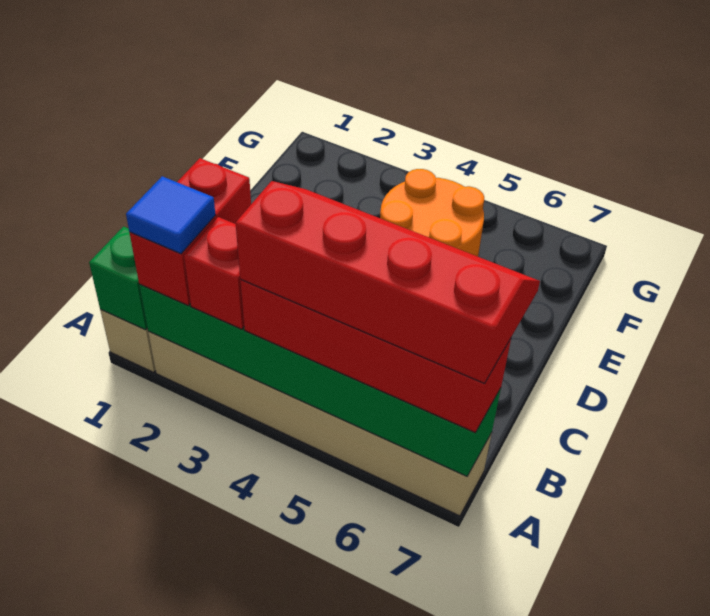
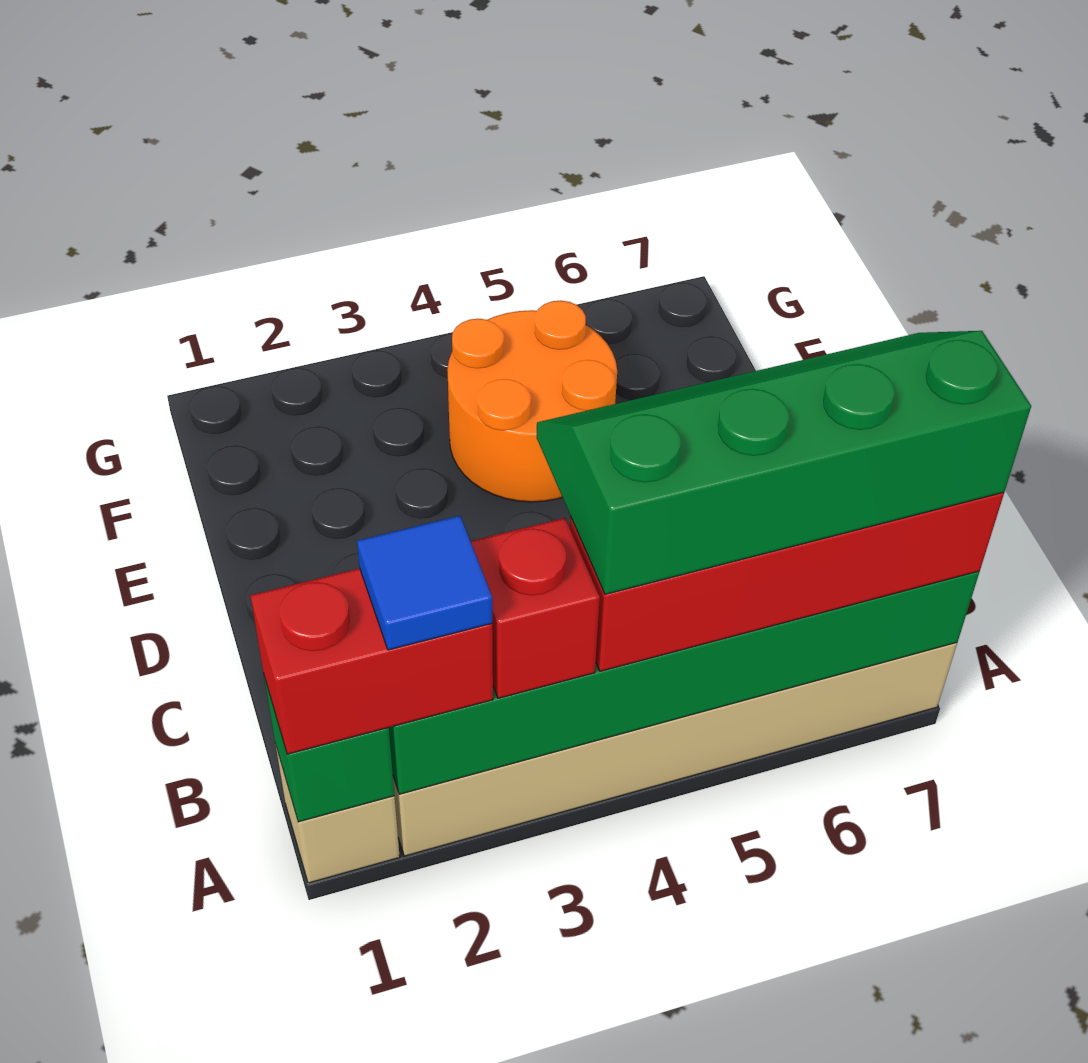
red 1x2 brick [129,158,251,305] -> red 1x2 brick turned to [250,568,493,754]
red 2x4 slope [236,181,540,383] -> green 2x4 slope [537,331,1031,594]

